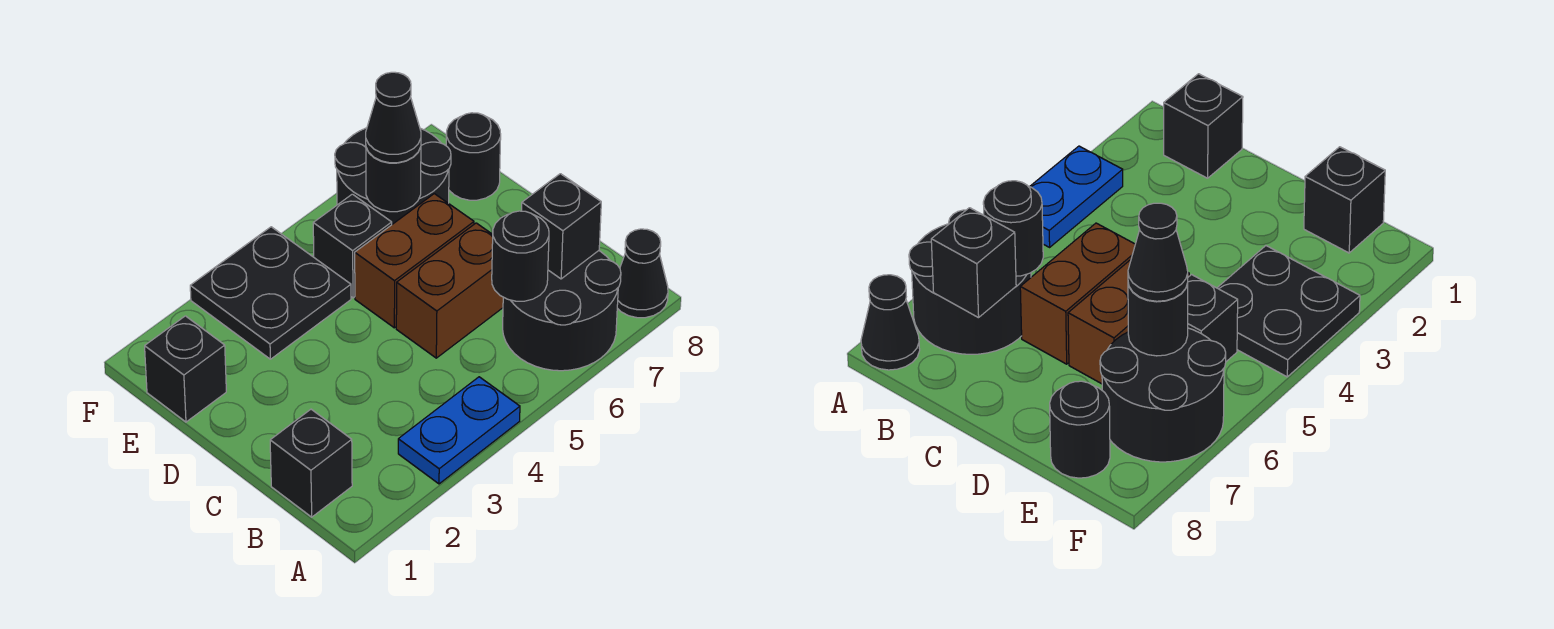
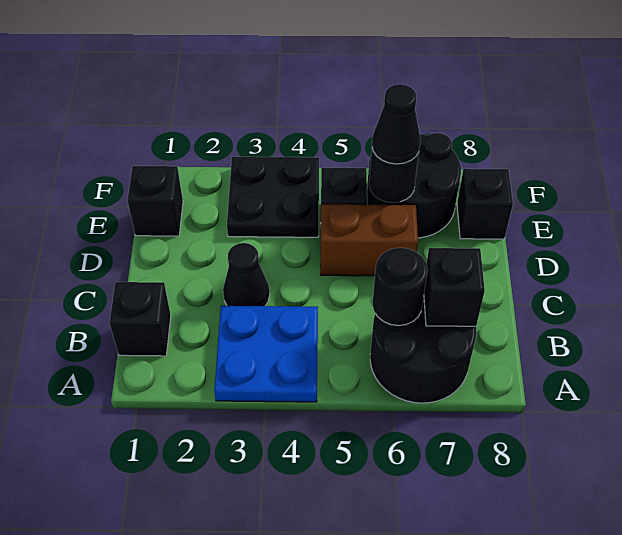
blue 1x2 plate [398,377,520,484] -> blue 2x2 plate [214,306,318,402]
black 1x1 cone [617,229,668,318] -> black 1x1 cone moved to [223,243,270,306]
brown 1x2 brick [396,223,503,358] -> none
black 1x1 round brick [446,113,501,200] -> black 1x1 brick [457,169,513,239]

